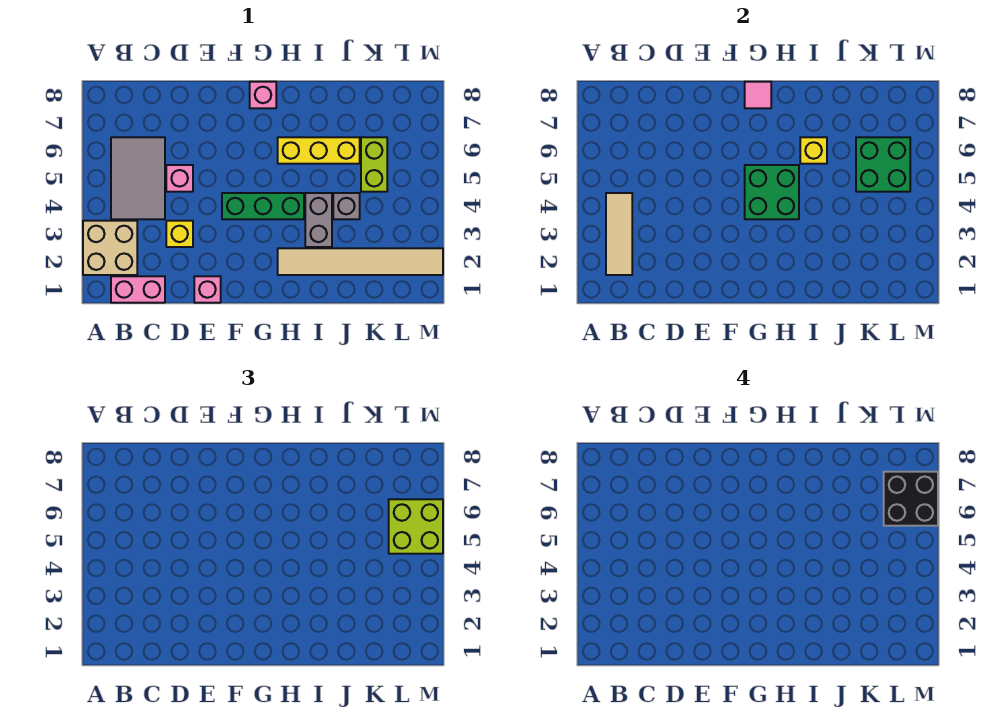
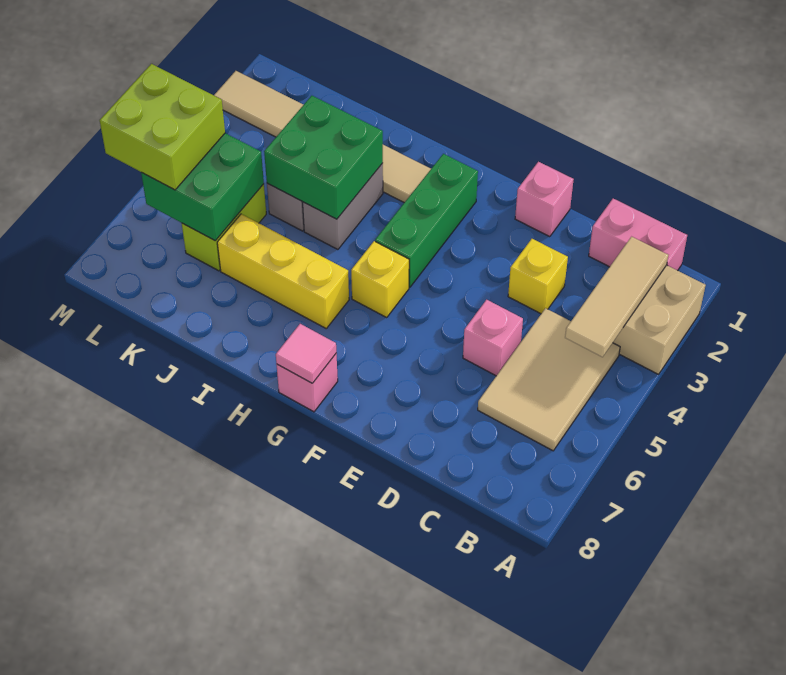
grey 2x3 tile [111,137,165,219] -> tan 2x3 tile [478,308,620,451]
green 1x3 brick [222,193,304,219] -> green 1x3 brick turned to [375,154,478,287]
green 2x2 brick [745,165,799,219] -> green 2x2 brick moved to [264,96,383,219]
yellow 1x1 brick [800,137,827,164] -> yellow 1x1 brick moved to [351,241,409,317]
black 2x2 brick [884,472,938,526] -> none

